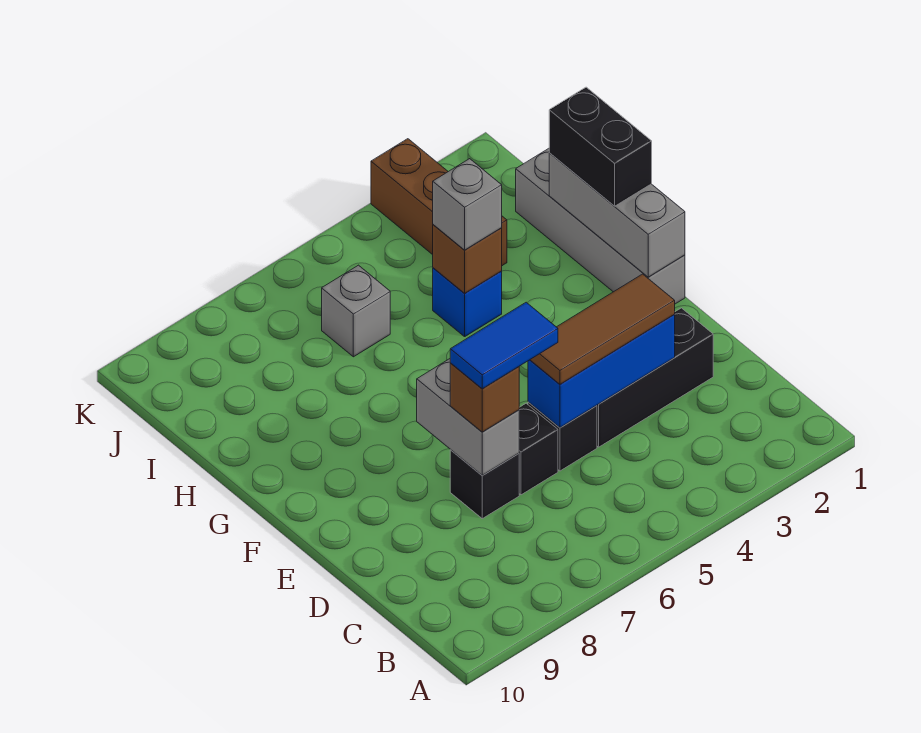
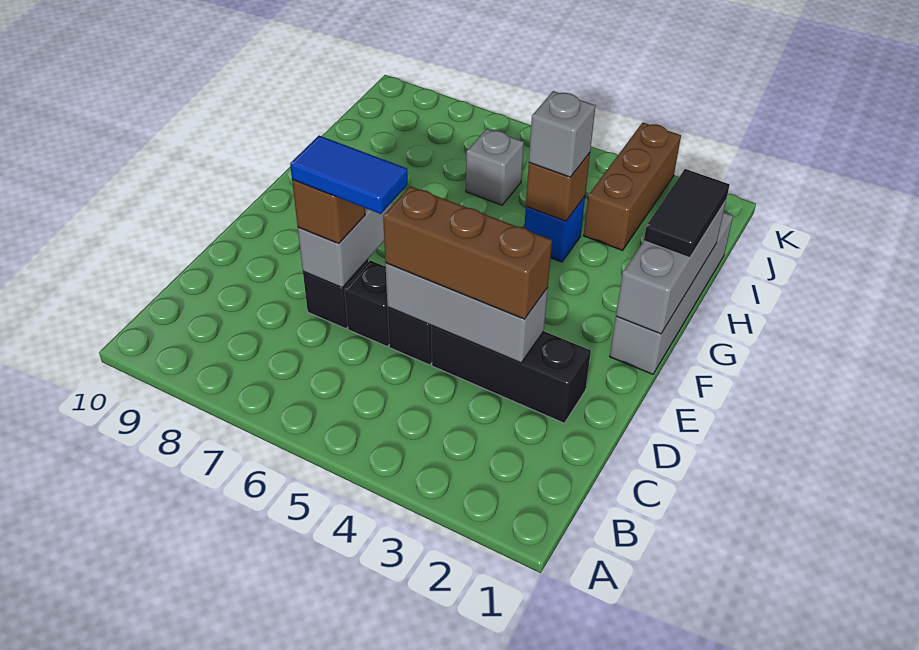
blue 1x3 brick [528,315,675,428] -> grey 1x3 brick [385,263,548,363]
brown 1x3 tile [530,274,675,384] -> brown 1x3 brick [383,186,552,319]
black 1x2 brick [549,87,652,206] -> black 1x2 tile [644,169,730,258]

